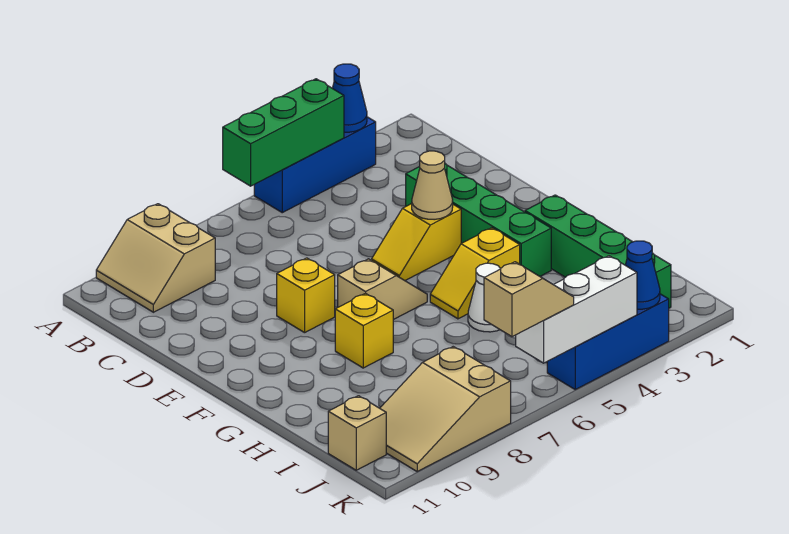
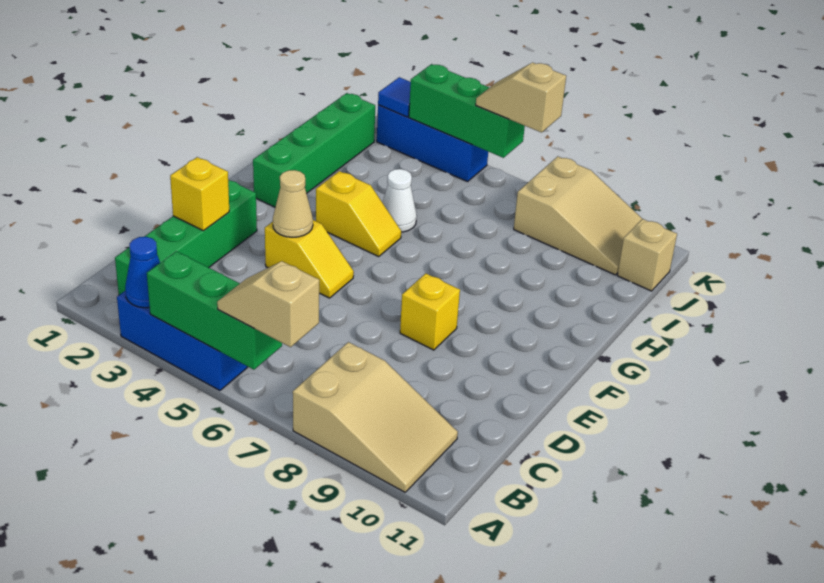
tan 2x2 slope [96,204,215,312] -> tan 2x3 slope [293,342,458,492]
green 1x4 brick [406,164,551,276] -> green 1x4 brick moved to [115,180,257,295]
tan 1x2 slope [338,259,427,320] -> tan 1x2 slope moved to [217,261,319,347]
yellow 1x1 brick [335,293,393,368] -> yellow 1x1 brick moved to [170,157,229,231]
blue 1x1 cone [625,241,660,309] -> blue 1x1 tile [378,77,411,117]
white 1x3 brick [516,256,637,363] -> green 1x3 brick [409,64,525,158]

